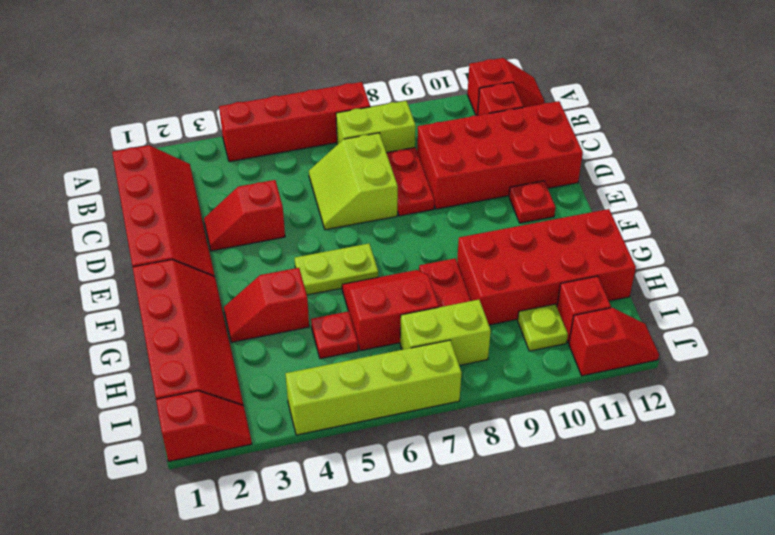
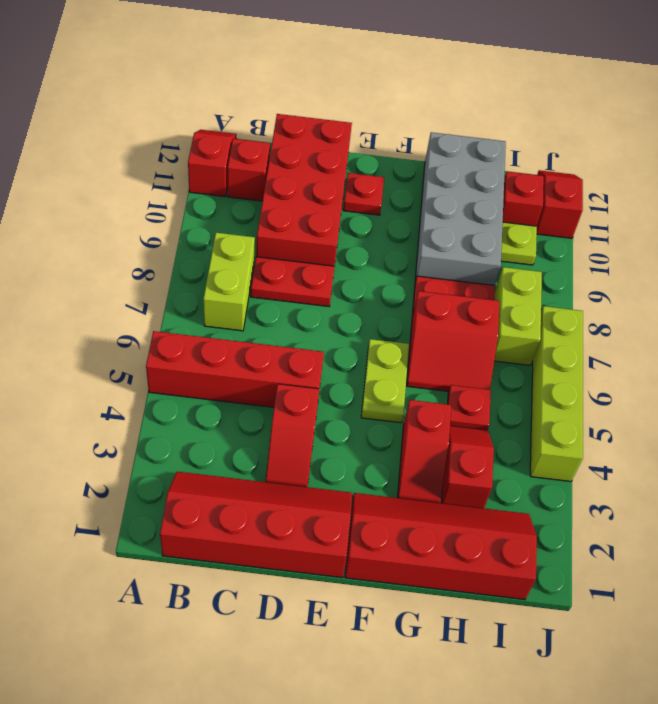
red 1x4 brick [219,82,370,162] -> red 1x4 brick turned to [146,331,324,407]
lime 2x2 slope [309,133,398,230] -> none
red 2x2 slope [342,270,439,351] -> red 2x2 slope turned to [407,291,499,391]
red 2x4 brick [457,209,636,325] -> grey 2x4 brick [415,132,506,285]
red 1x2 slope [156,391,252,462] -> red 1x2 slope moved to [442,426,494,508]

